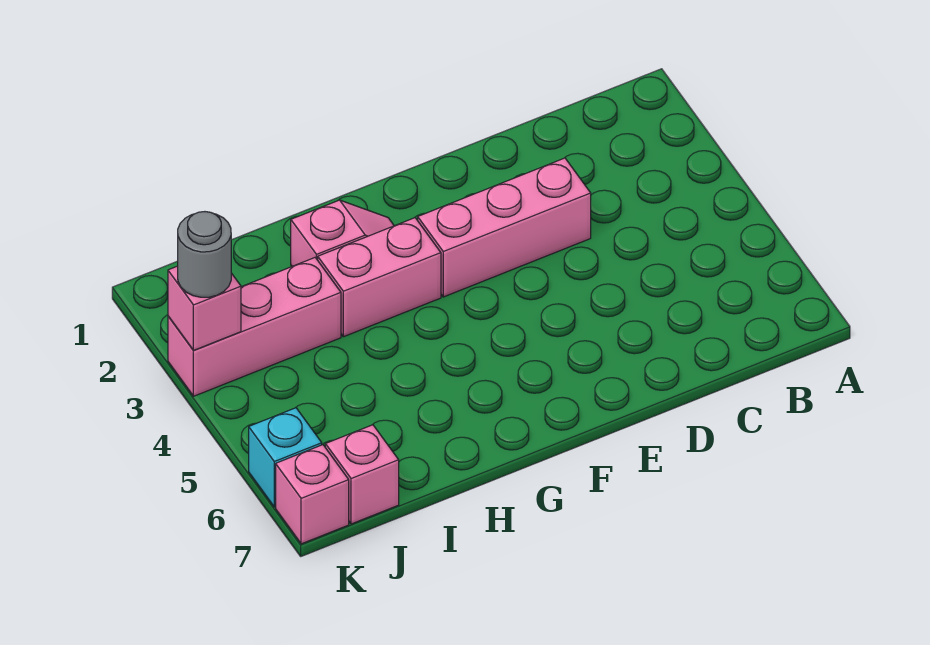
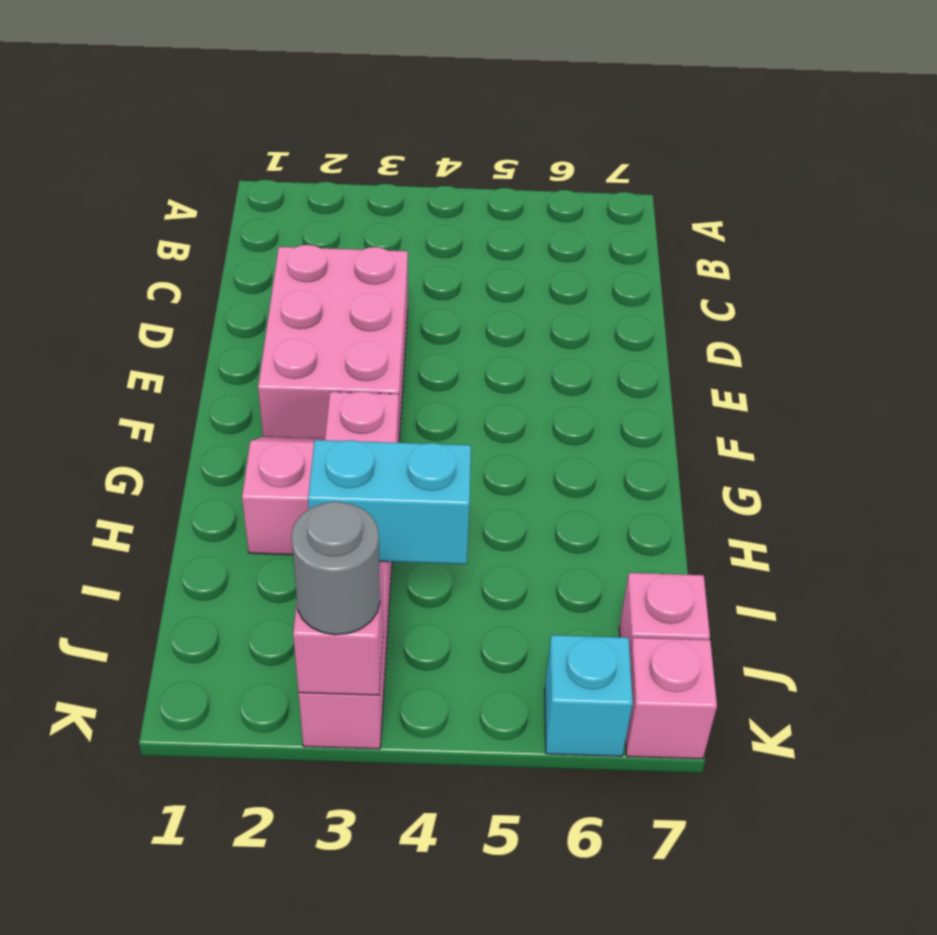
pink 1x3 brick [418,158,591,297] -> pink 2x3 brick [258,245,408,441]
none -> cyan 1x2 brick [308,440,471,564]

